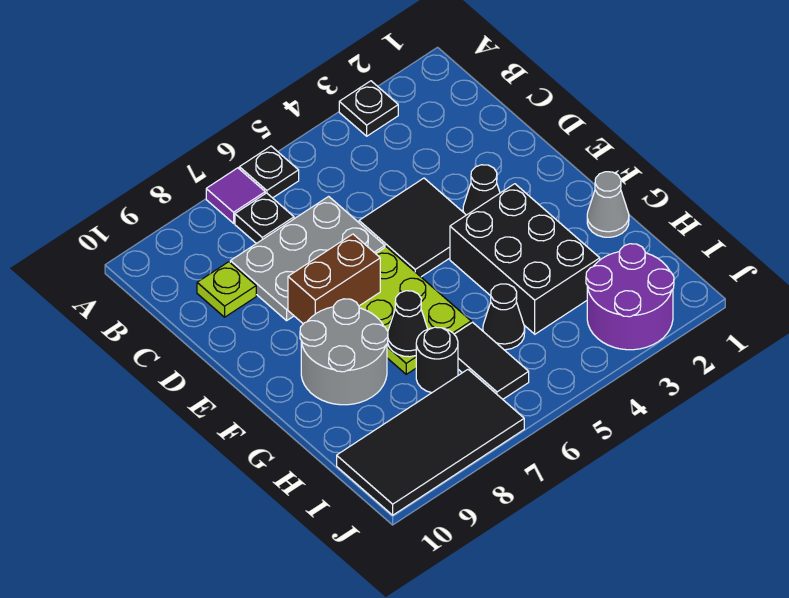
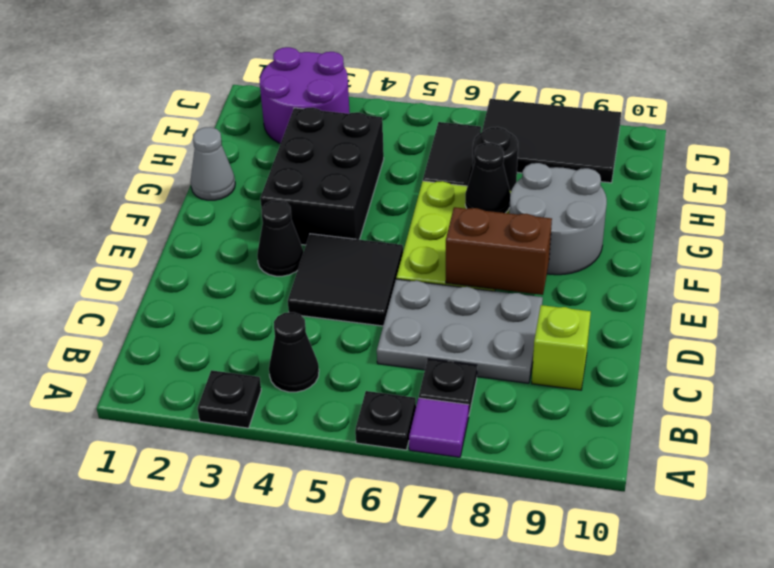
lime 1x1 plate [197,262,256,317] -> lime 1x1 brick [532,305,591,390]
black 1x1 cone [483,284,525,350] -> black 1x1 cone moved to [269,312,319,392]
black 2x4 tile [337,370,524,515] -> black 2x3 tile [482,99,621,183]

